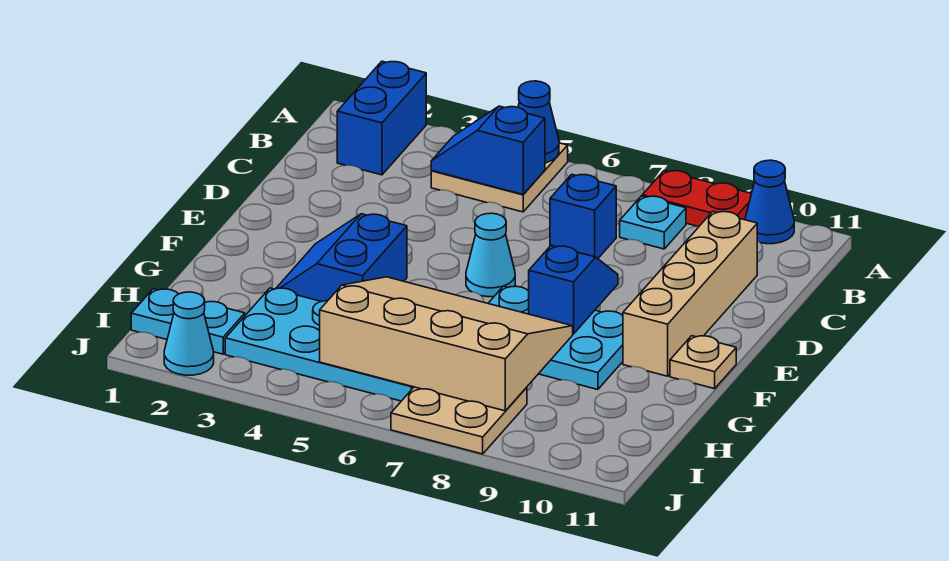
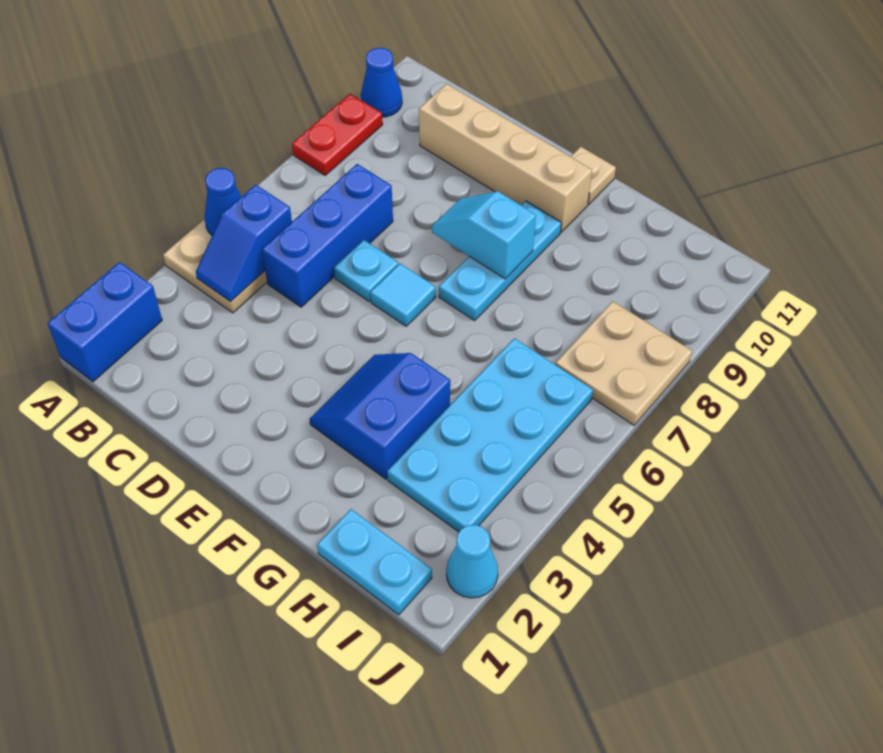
blue 1x2 brick [337,61,426,175] -> blue 1x2 brick turned to [48,262,162,382]
cyan 1x1 plate [620,196,686,249] -> cyan 1x1 plate moved to [334,240,398,301]
blue 1x1 brick [550,174,616,258] -> blue 1x3 brick [262,164,393,307]
cyan 1x1 cone [466,213,515,297] -> cyan 1x1 tile [370,264,436,326]
blue 1x2 slope [529,245,618,334] -> cyan 1x2 slope [432,191,536,279]
blue 2x2 slope [276,214,407,302] -> blue 2x2 slope turned to [310,353,450,479]
cyan 2x3 plate [488,286,623,390] -> cyan 1x3 plate [439,201,561,321]
tan 3x4 slope [320,277,573,411] -> none
cyan 1x2 plate [131,289,245,354] -> cyan 1x2 plate turned to [317,509,432,615]

